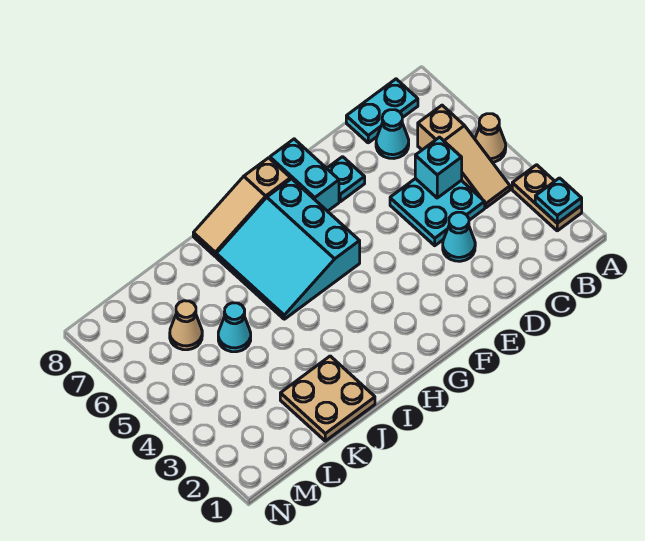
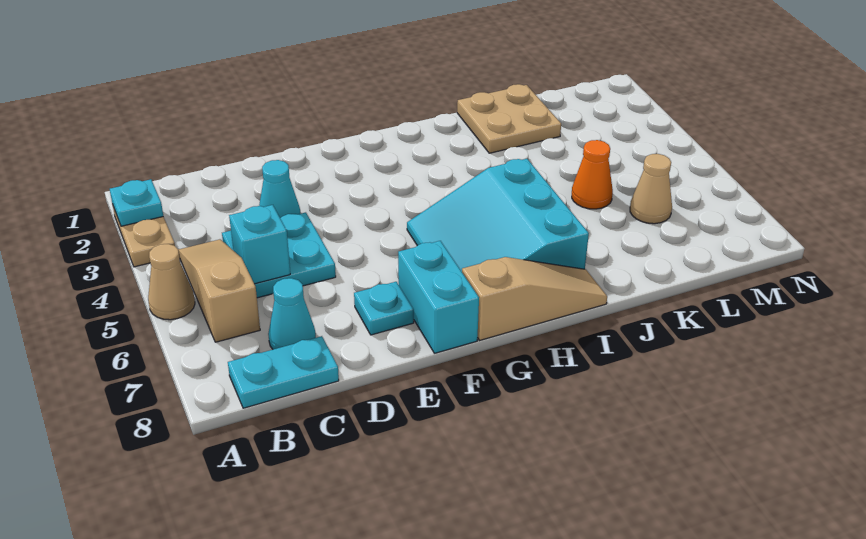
cyan 3x3 slope [216,179,360,319] -> cyan 3x3 slope turned to [407,159,589,272]
cyan 1x1 cone [218,303,251,352] -> orange 1x1 cone [572,140,613,209]

